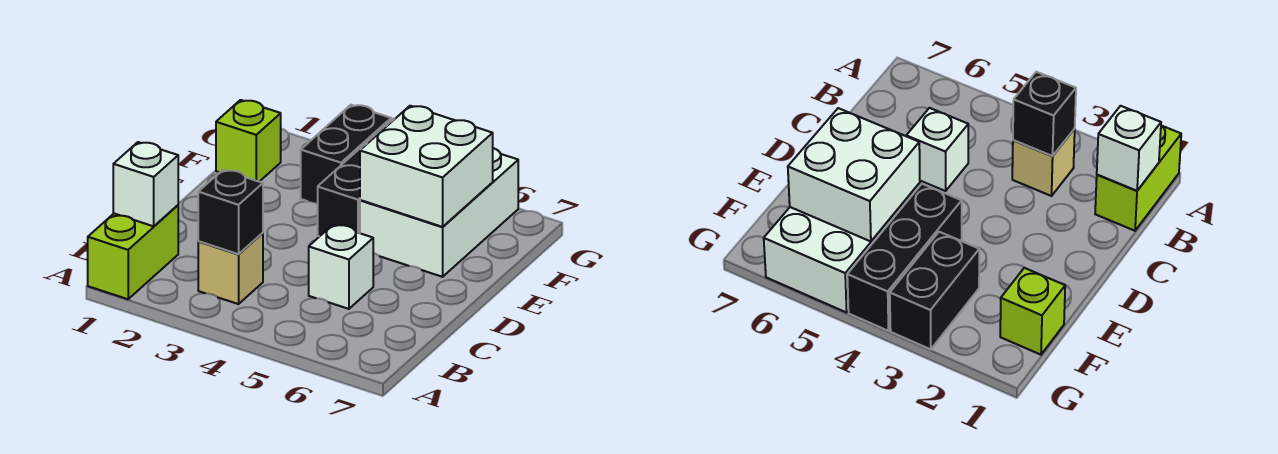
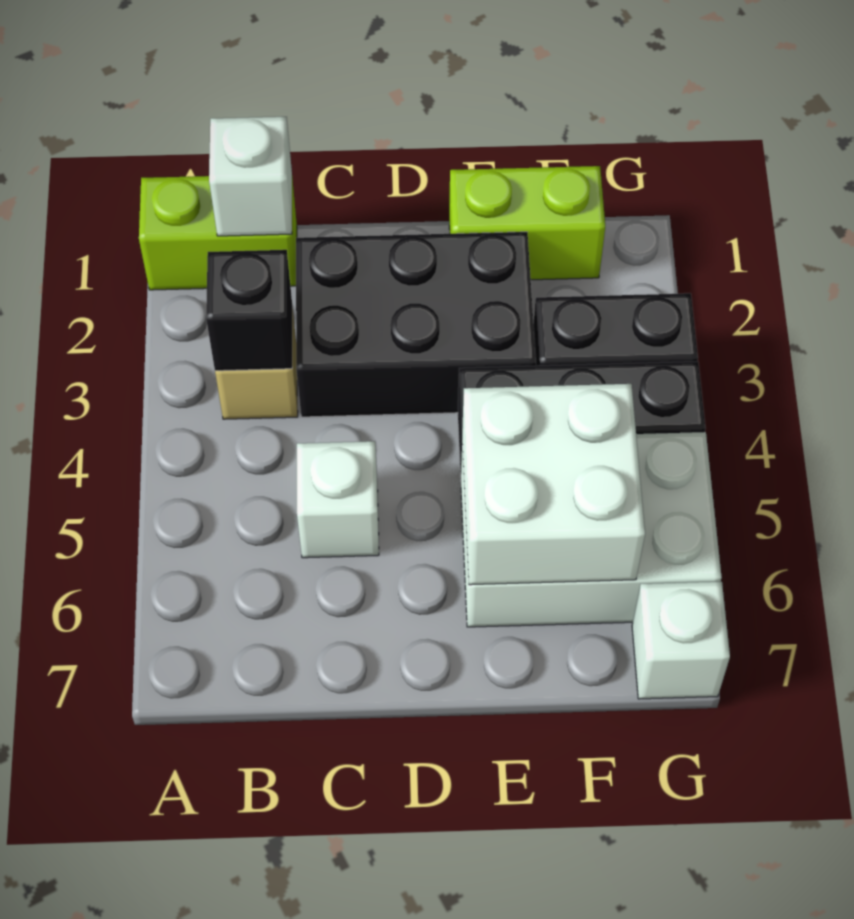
none -> black 2x3 brick [296,232,536,417]
lime 1x1 brick [216,100,281,182] -> lime 1x2 brick [449,166,605,280]
none -> white 1x1 brick [632,582,730,699]

